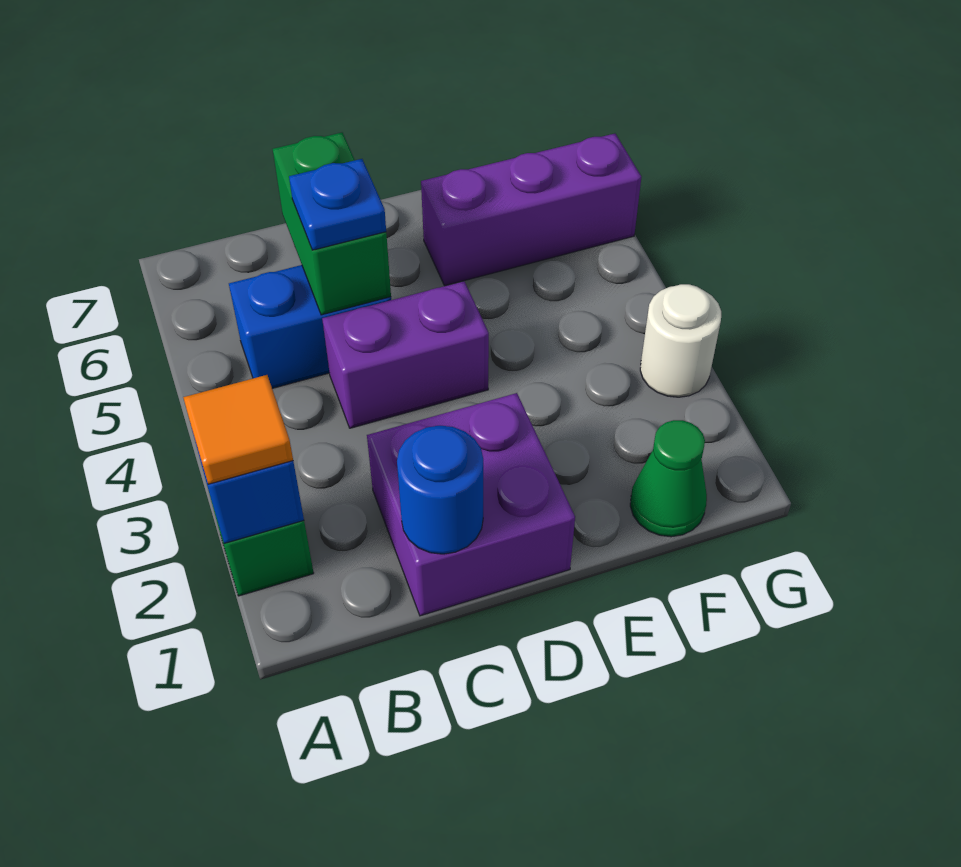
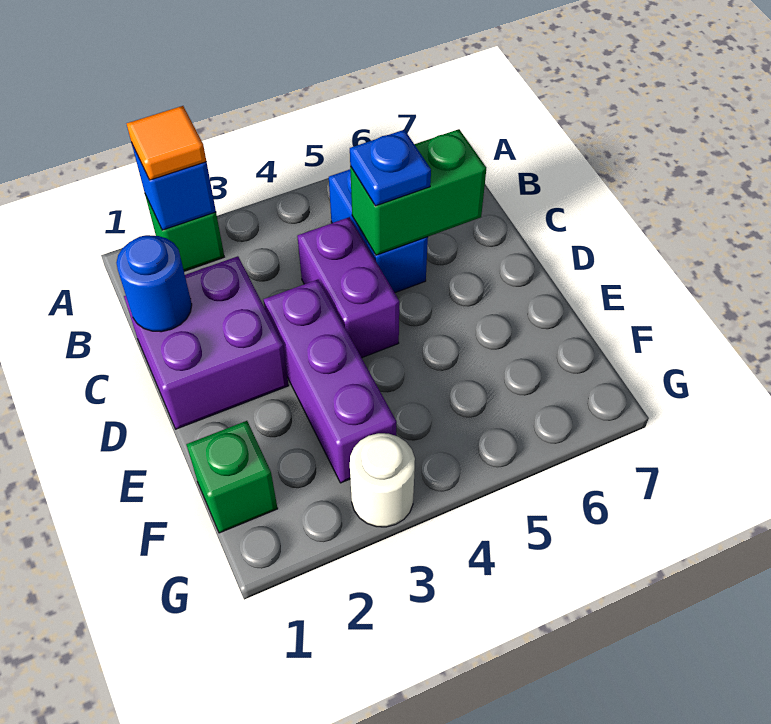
purple 1x3 brick [421,134,641,286] -> purple 1x3 brick moved to [263,280,397,483]
green 1x1 cone [630,420,707,537] -> green 1x1 brick [186,421,278,533]

